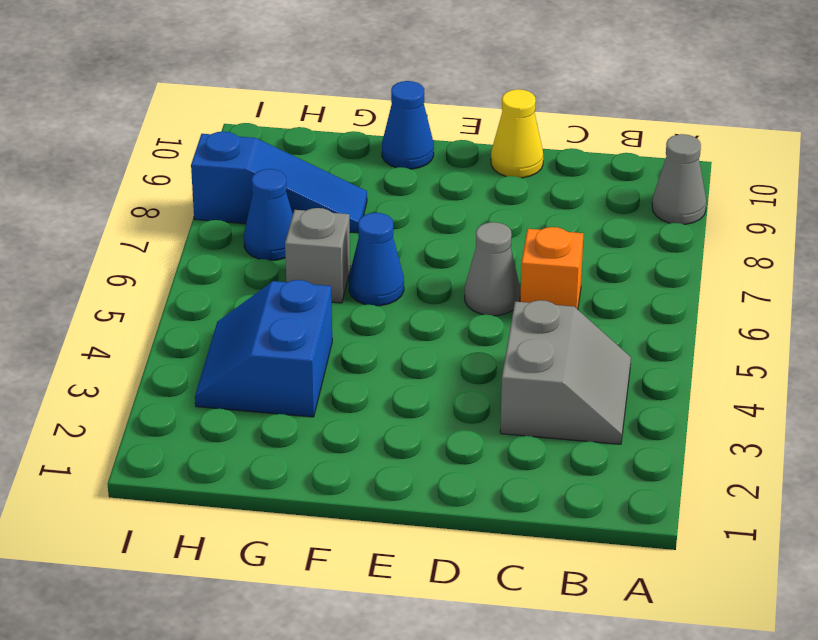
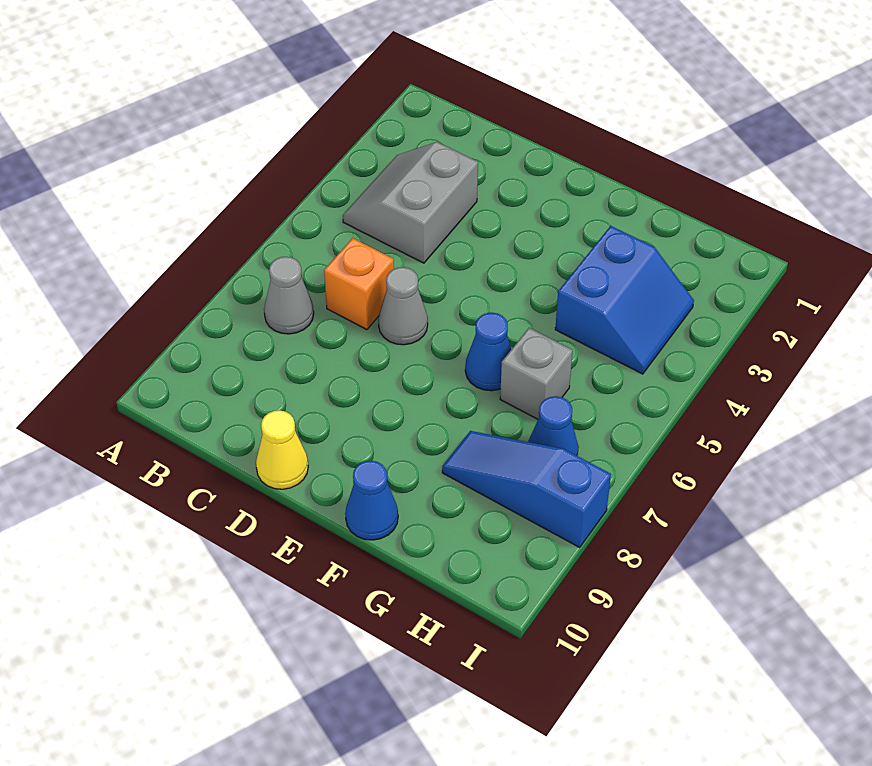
grey 1x1 cone [652,134,707,224] -> grey 1x1 cone moved to [264,257,314,334]

